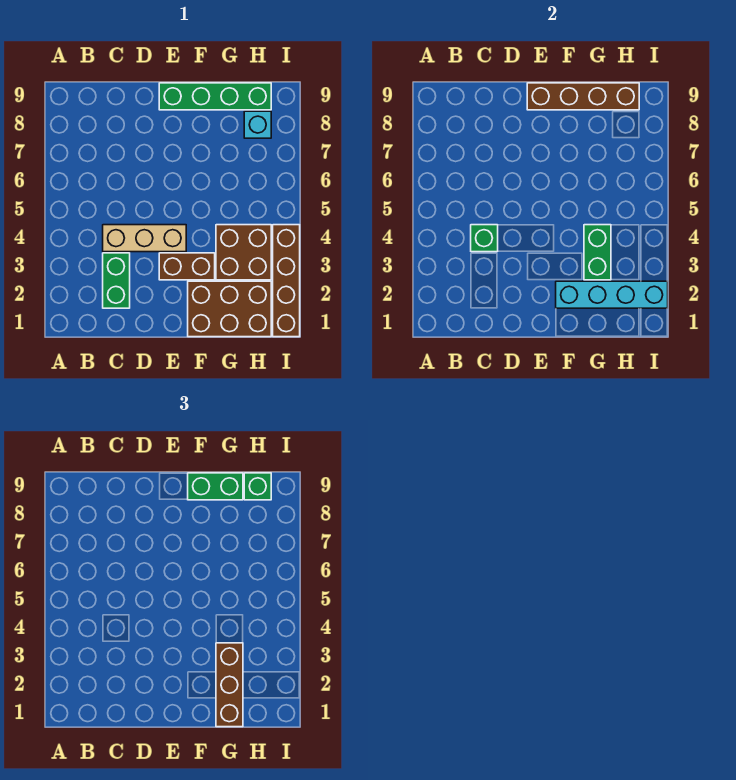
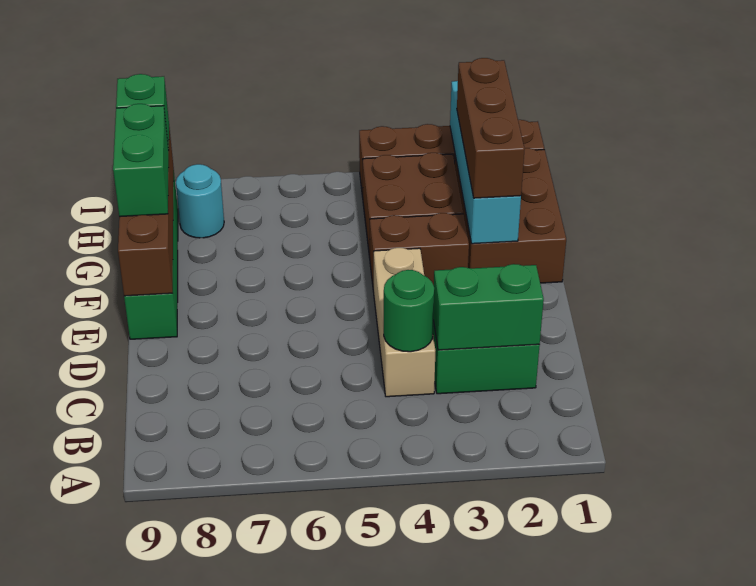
green 1x1 brick [471,225,498,252] -> green 1x1 round brick [384,270,434,352]
brown 1x2 brick [159,253,215,280] -> brown 1x2 brick turned to [370,213,469,292]
brown 1x3 brick [216,643,243,727] -> brown 1x3 brick turned to [457,58,525,198]
green 1x2 brick [584,225,611,280] -> green 1x2 brick moved to [433,264,544,350]
cyan 1x1 brick [244,111,271,138] -> cyan 1x1 round brick [176,164,224,238]

